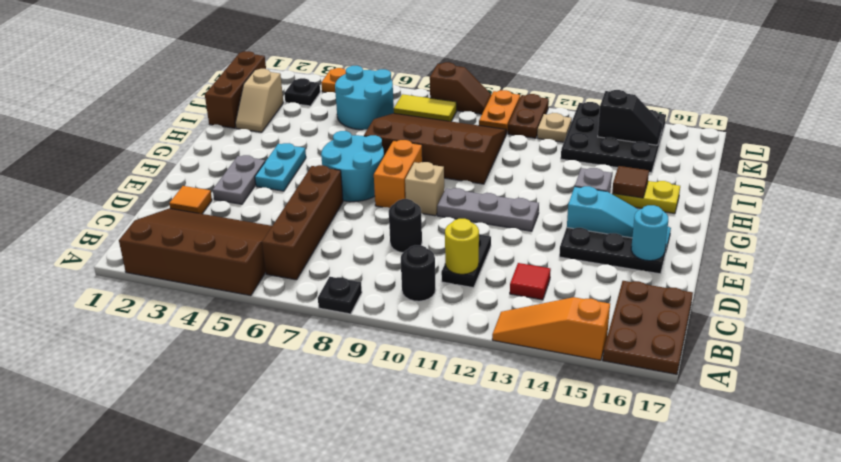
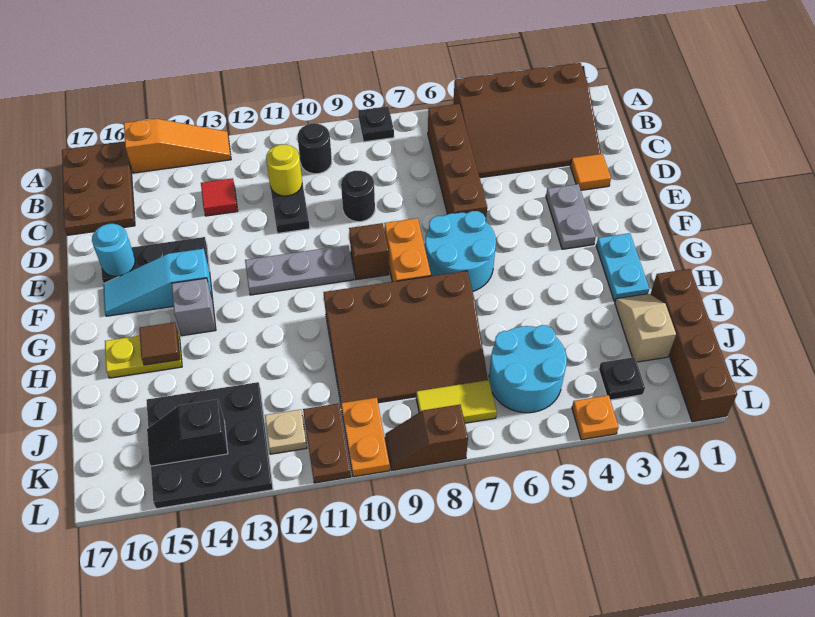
cyan 1x2 plate [255,143,306,191] -> cyan 1x2 plate moved to [596,233,649,302]
tan 1x1 brick [405,162,444,216] -> brown 1x1 brick [349,223,389,280]
brown 1x3 brick [205,51,266,128] -> brown 1x4 brick [650,269,737,422]

